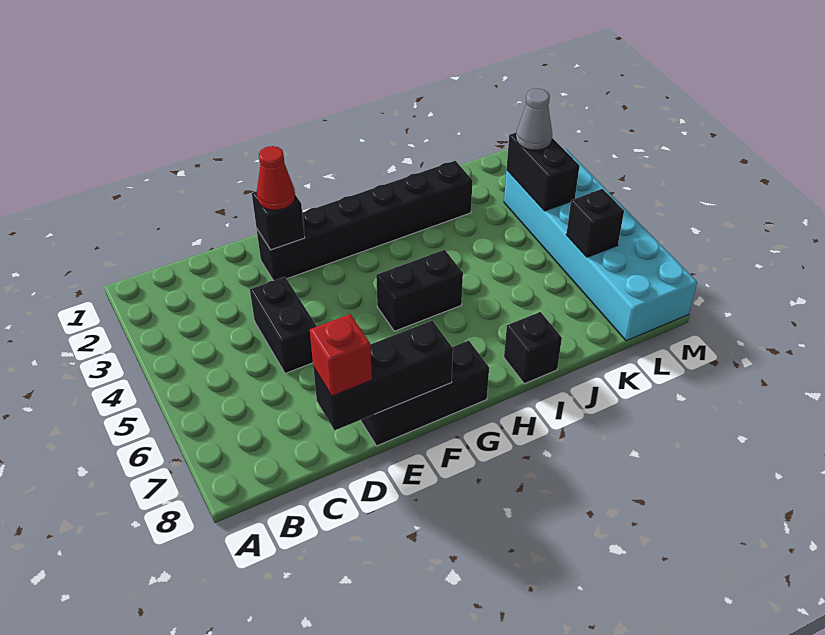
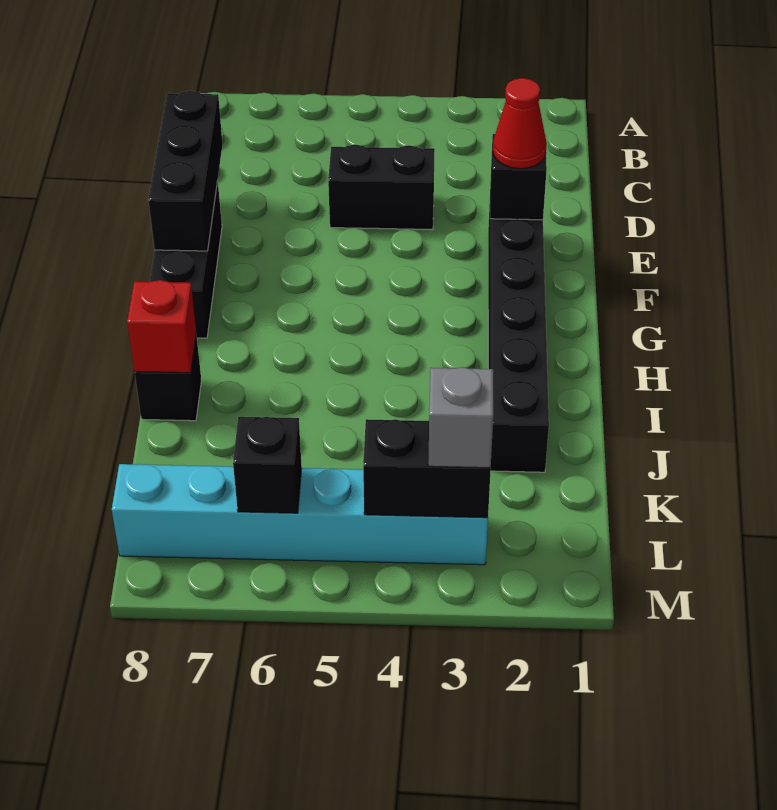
red 1x1 brick [310,314,372,396] -> red 1x1 brick moved to [127,280,196,373]
black 1x2 brick [376,250,463,331] -> none
cyan 2x6 brick [504,149,697,341] -> cyan 1x6 brick [112,464,488,565]
grey 1x1 cone [516,89,552,150] -> grey 1x1 brick [428,367,493,468]

